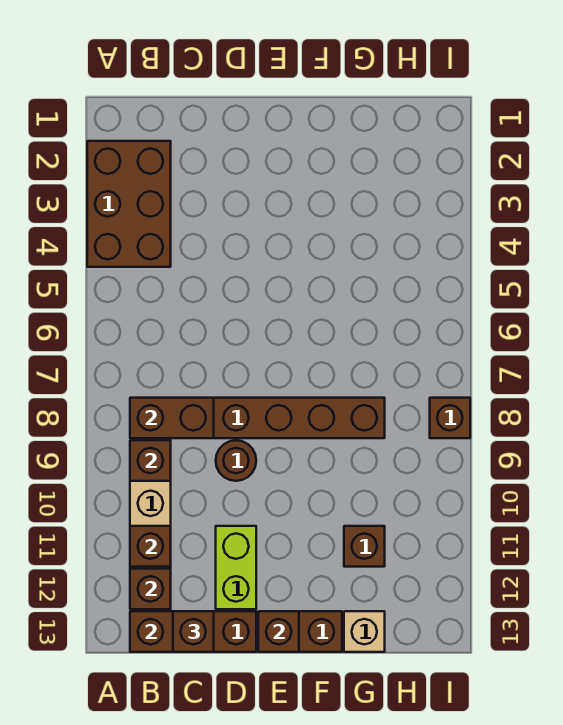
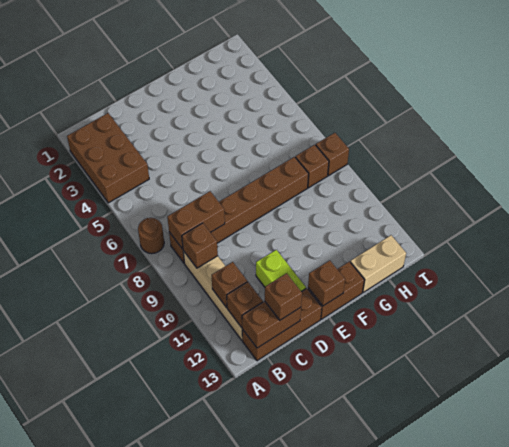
brown 1x1 round brick [216,440,256,481] -> brown 1x1 round brick moved to [138,218,164,254]
brown 1x1 brick [344,526,385,567] -> brown 1x1 brick moved to [295,145,329,188]
tan 1x1 brick [344,611,385,652] -> tan 1x2 brick [350,235,406,292]

